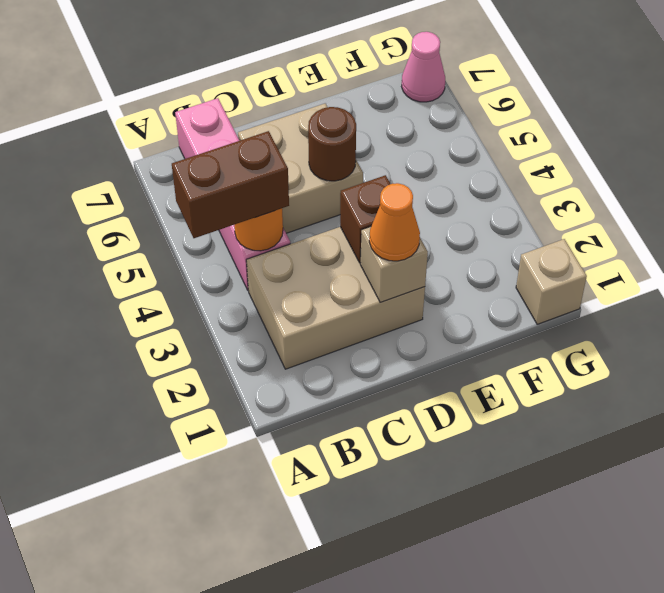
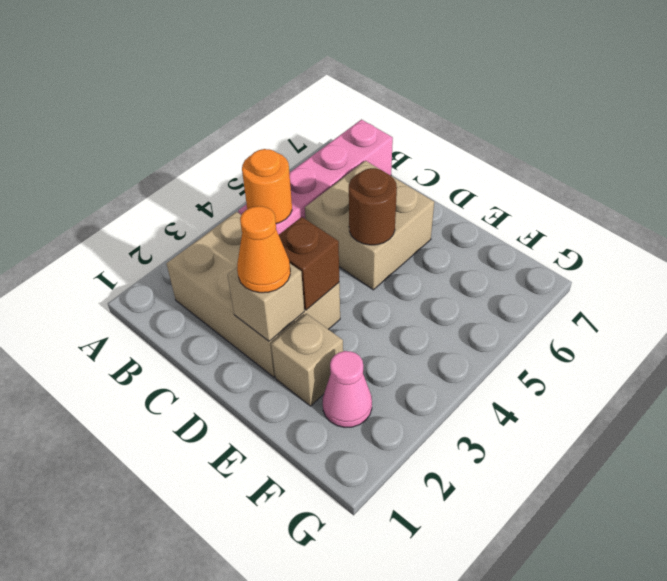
brown 1x2 brick [172,131,289,238] -> none
tan 1x1 brick [516,239,587,324] -> tan 1x1 brick moved to [271,314,343,406]
pink 1x1 cone [402,32,445,102] -> pink 1x1 cone moved to [322,351,372,427]

